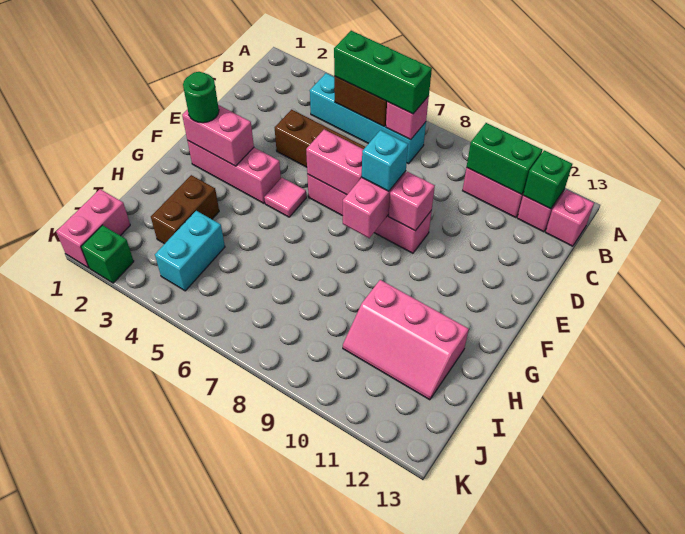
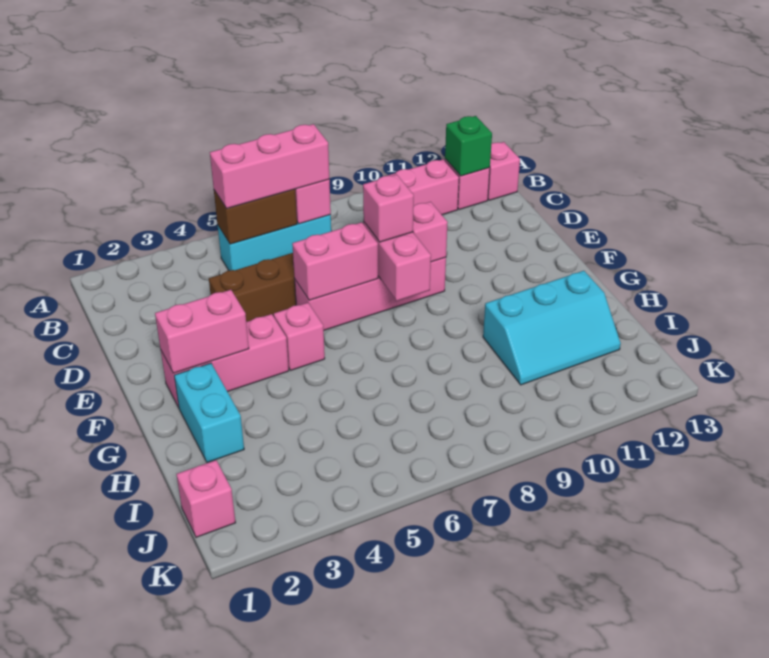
cyan 1x4 brick [310,73,426,164] -> cyan 1x3 brick [218,215,331,271]
green 1x3 brick [334,31,432,114] -> pink 1x3 brick [210,124,329,209]
green 1x2 brick [467,123,542,194] -> none
cyan 1x1 brick [362,130,408,191] -> pink 1x1 brick [363,175,414,242]
green 1x1 round brick [183,72,219,123] -> none
pink 1x1 tile [264,178,306,217] -> pink 1x1 brick [274,303,325,370]
brown 1x2 brick [151,175,219,244] -> none
pink 2x3 slope [343,280,469,400] -> cyan 2x3 slope [483,271,621,385]
cyan 1x2 brick [155,211,225,291] -> cyan 1x2 brick moved to [174,363,244,463]
pink 1x2 brick [56,189,130,268] -> pink 1x1 brick [176,460,236,537]
green 1x1 brick [81,225,134,283] -> none

